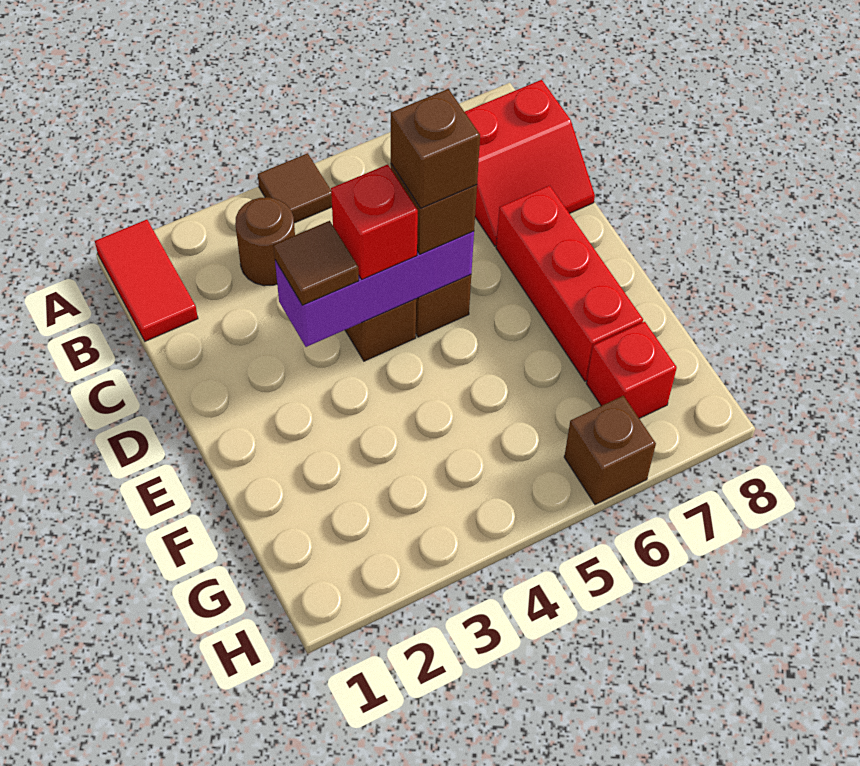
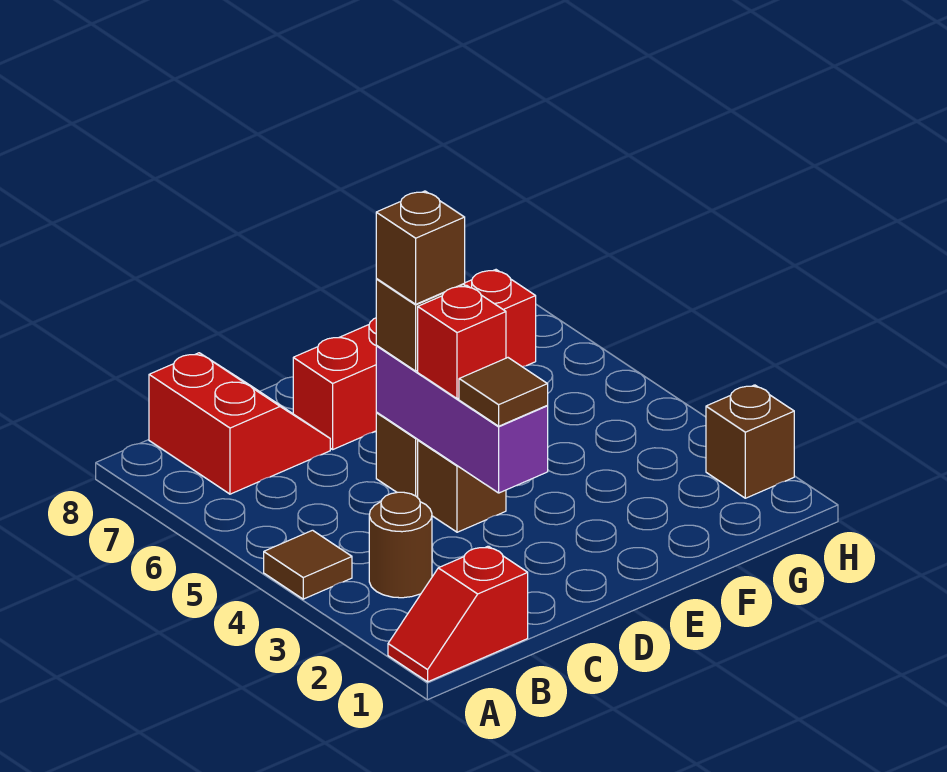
red 1x2 tile [95,220,198,341] -> red 1x2 slope [388,546,528,682]
brown 1x1 brick [564,396,656,505] -> brown 1x1 brick moved to [706,385,794,498]

